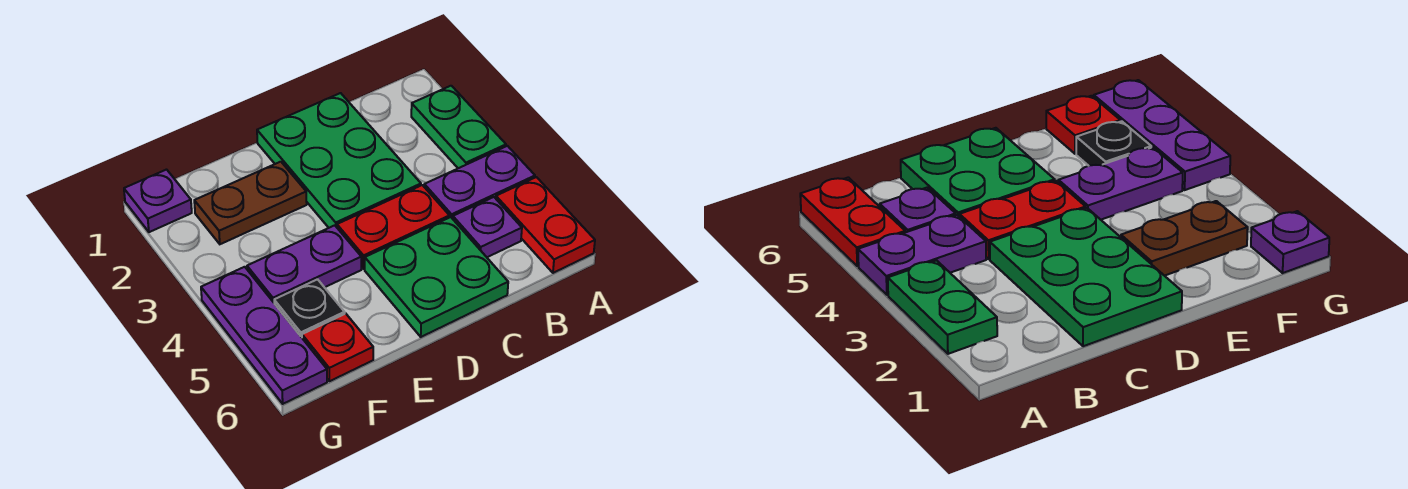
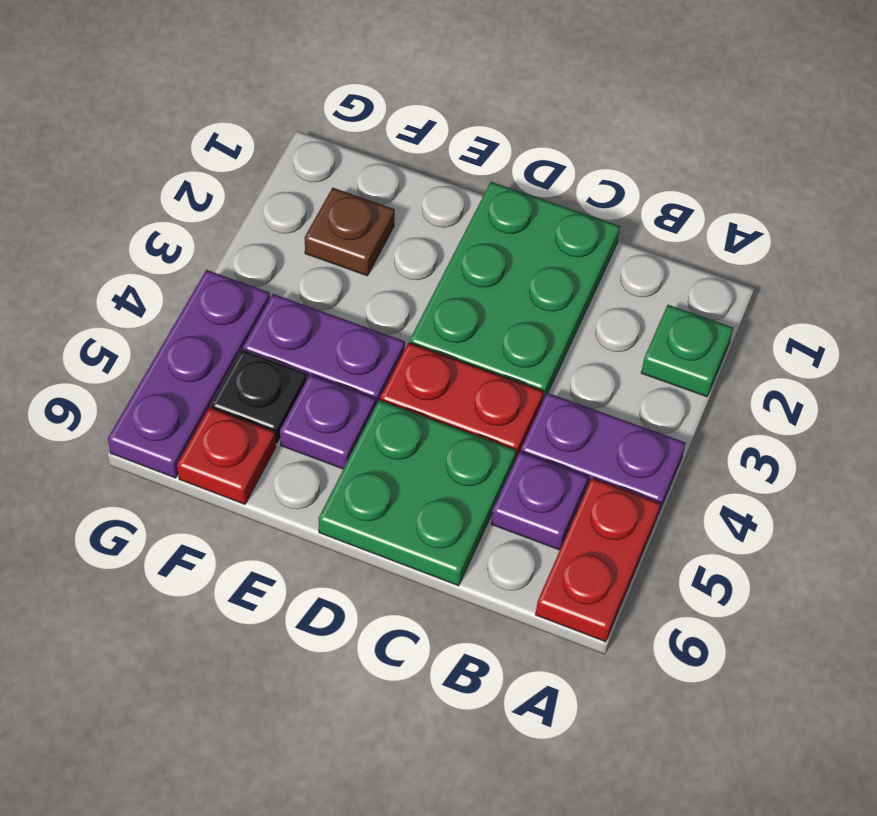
green 1x2 plate [411,86,506,168] -> green 1x1 plate [641,305,733,397]
brown 1x2 plate [194,162,307,244] -> brown 1x1 plate [305,188,395,276]
purple 1x1 plate [124,170,192,232] -> purple 1x1 plate moved to [280,375,376,469]

